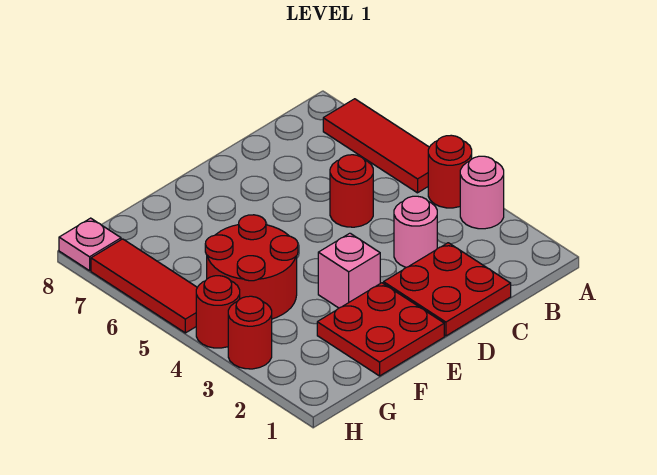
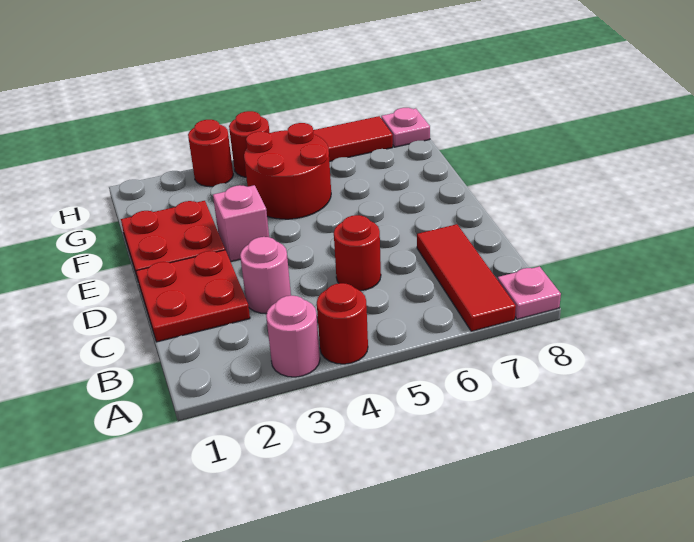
red 1x3 tile [323,99,429,193] -> red 1x3 tile turned to [417,224,516,331]
none -> pink 1x1 plate [498,266,561,319]

